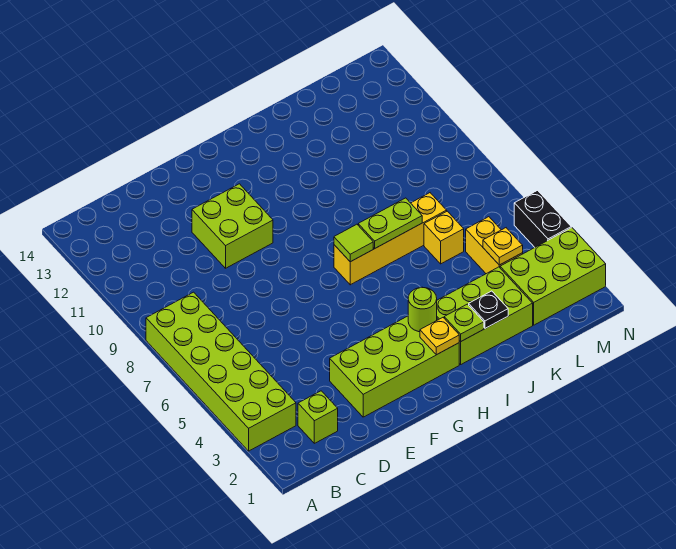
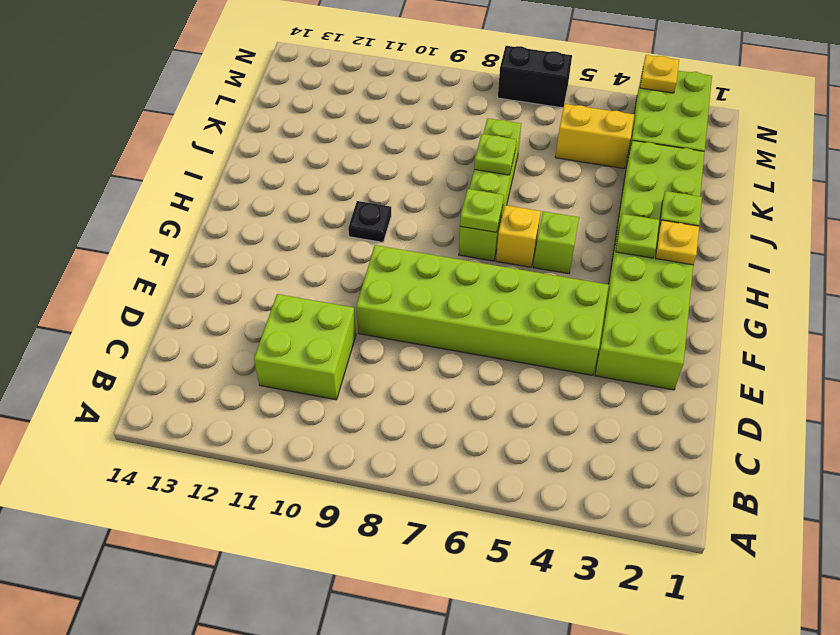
lime 2x6 brick [146,292,296,451] -> lime 2x6 brick moved to [356,245,609,375]
lime 1x1 brick [298,391,338,443] -> lime 1x1 brick moved to [533,211,579,274]
lime 2x2 brick [192,184,273,268] -> lime 2x2 brick moved to [254,294,356,400]
lime 1x1 round brick [408,287,437,332] -> lime 1x1 plate [616,214,659,258]
yellow 1x4 brick [334,193,447,285] -> lime 1x4 brick [459,118,521,261]
lime 1x1 tile [334,224,373,262] -> lime 1x1 plate [460,189,504,232]
lime 1x2 plate [358,198,422,249] -> lime 1x1 plate [474,134,516,175]
black 1x1 plate [469,291,508,328] -> black 1x1 plate moved to [348,201,391,242]
yellow 1x1 brick [424,211,464,264] -> yellow 1x1 brick moved to [496,205,541,267]
yellow 1x1 plate [483,228,523,265] -> yellow 1x1 plate moved to [640,55,679,93]
black 1x2 brick [514,190,571,247] -> black 1x2 brick moved to [498,46,572,108]

